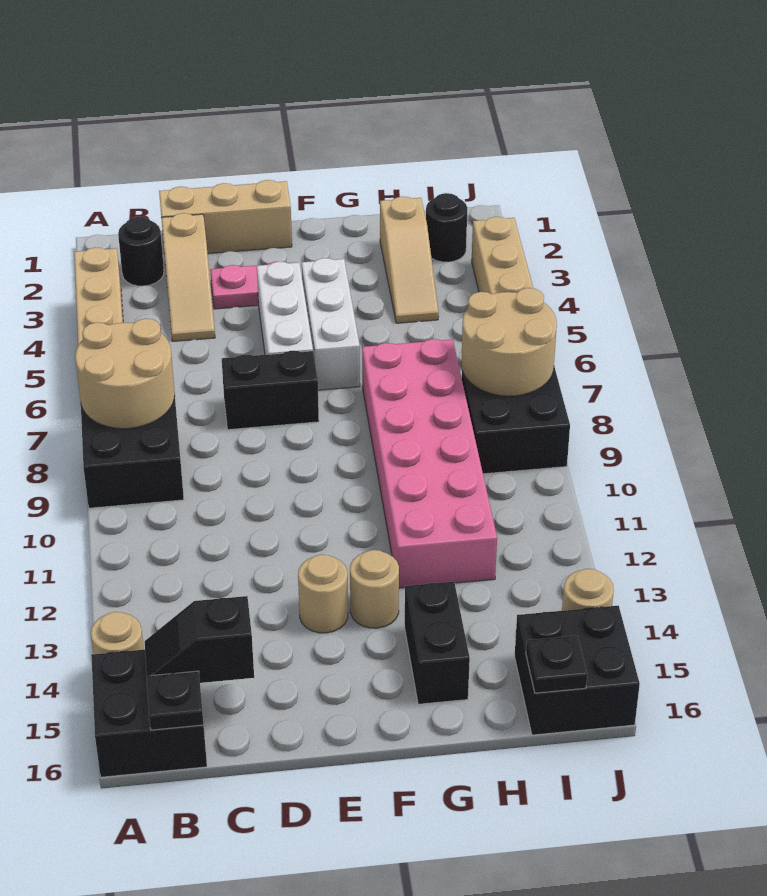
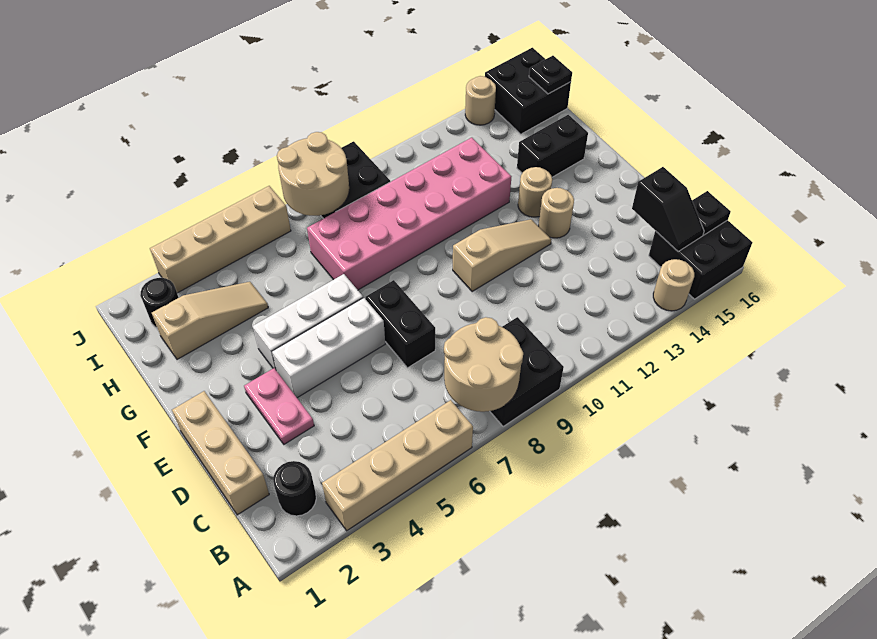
tan 1x3 slope [161,213,215,341] -> tan 1x3 slope moved to [453,219,552,292]

